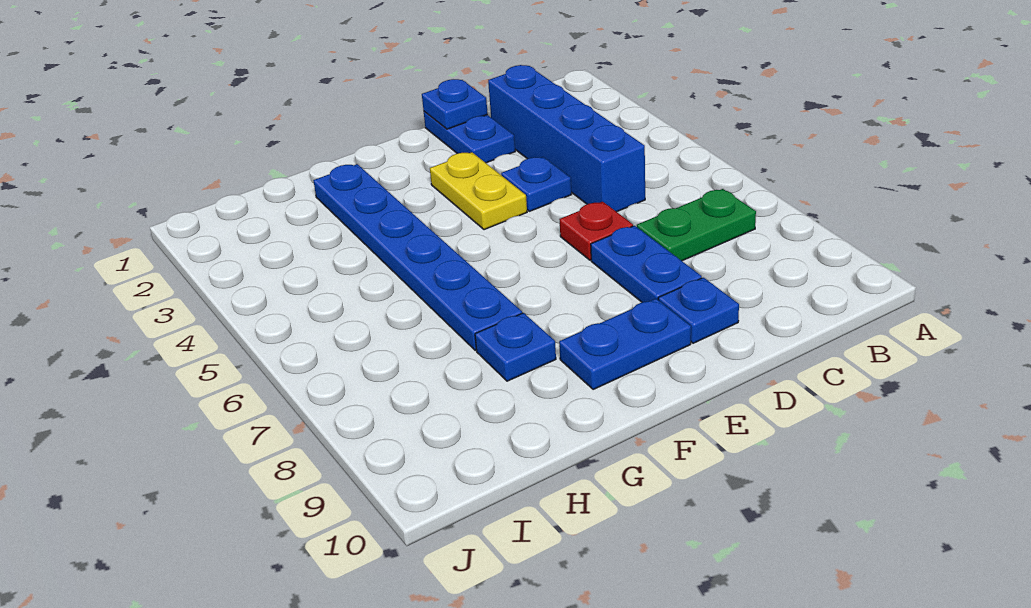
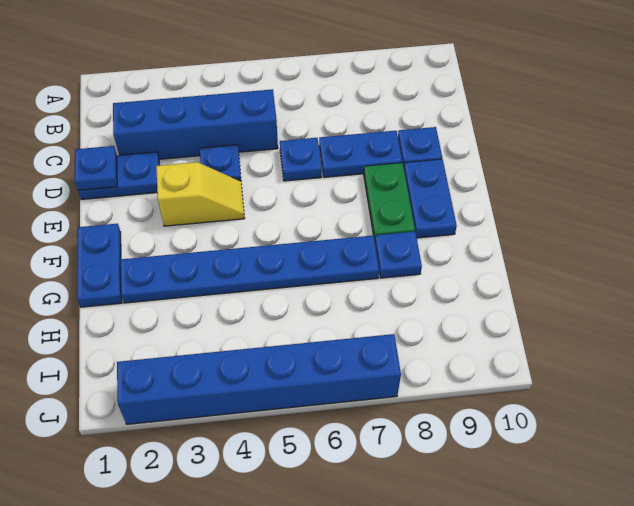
green 1x2 plate [637,189,756,261] -> green 1x2 plate moved to [364,163,415,241]
red 1x1 plate [559,202,633,260] -> blue 1x1 plate [280,138,322,181]
yellow 1x2 plate [430,152,527,230] -> yellow 1x2 slope [156,162,245,226]
none -> blue 1x2 plate [77,224,122,307]
none -> blue 1x6 brick [117,334,401,424]

